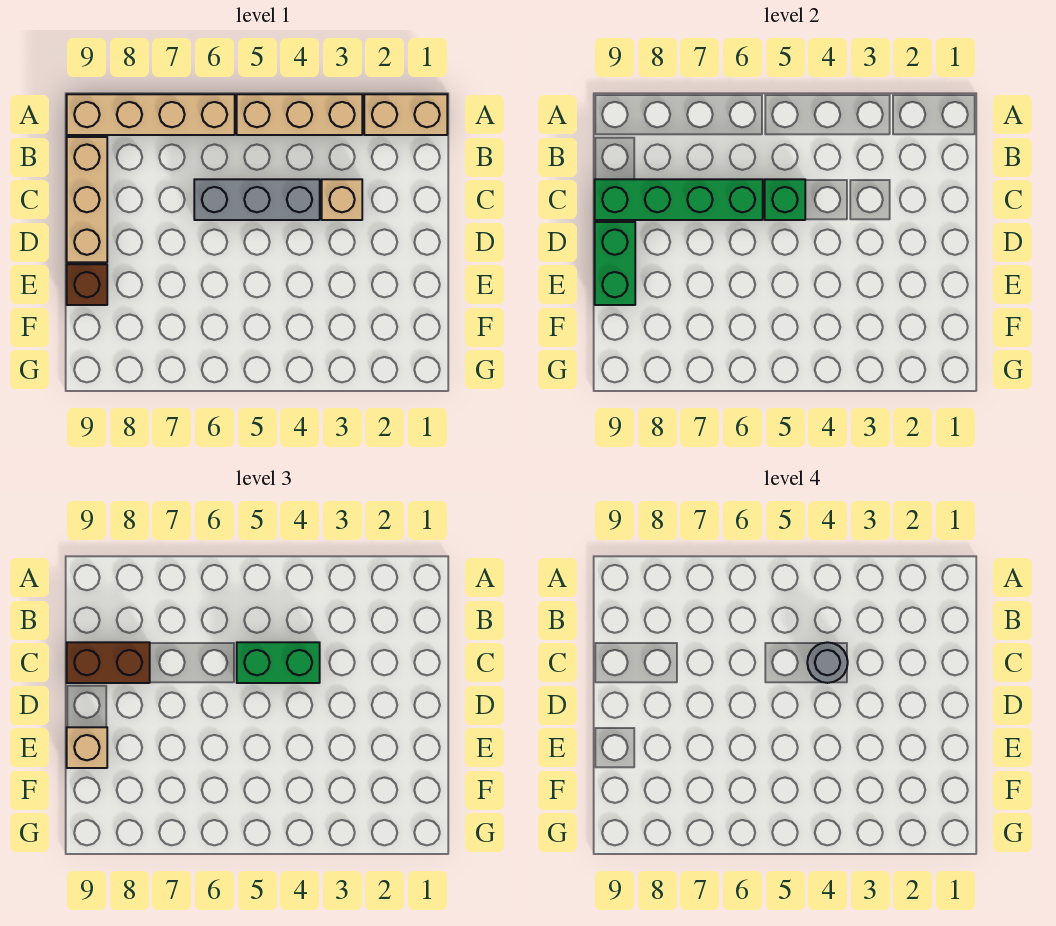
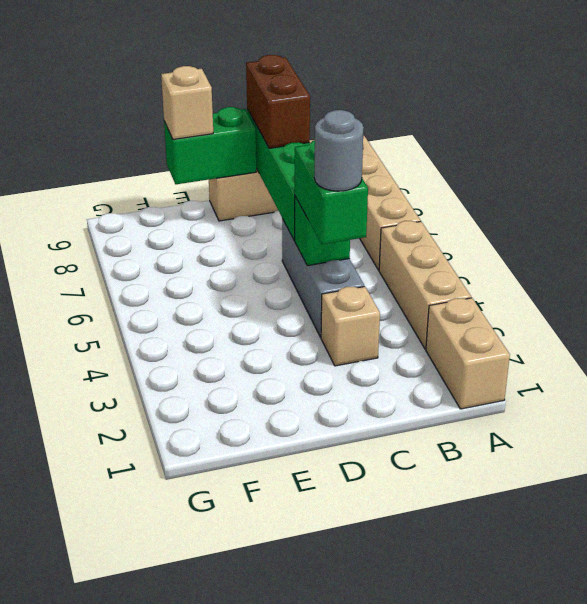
brown 1x1 brick [67,264,107,305] -> none

